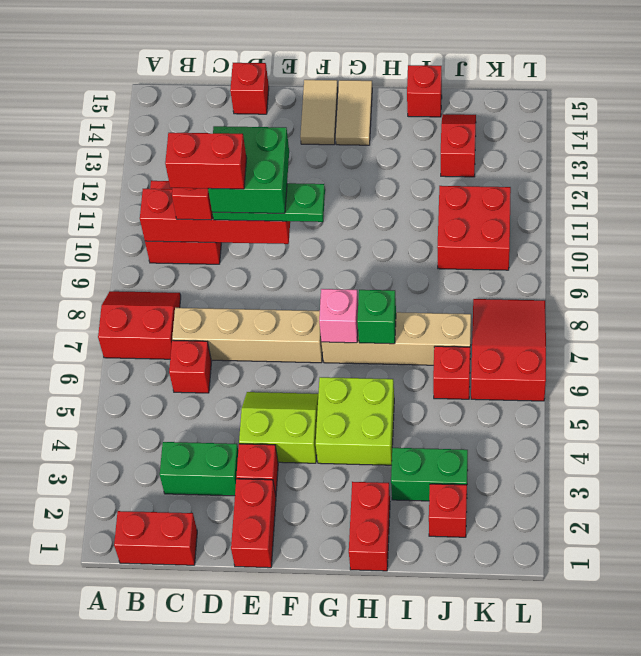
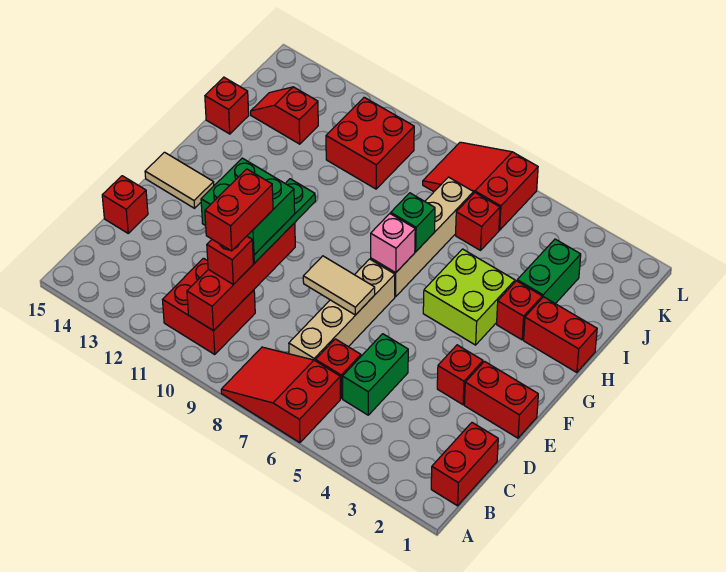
red 2x2 slope [98,291,181,359] -> red 2x3 slope [221,347,340,443]
green 1x2 brick [160,442,238,496] -> green 1x2 brick moved to [343,334,408,415]
lime 2x2 slope [239,392,318,463] -> none
tan 1x2 tile [336,80,372,145] -> tan 1x2 tile moved to [303,256,375,315]
red 1x1 brick [429,484,467,537] -> red 1x1 brick moved to [497,281,542,340]

